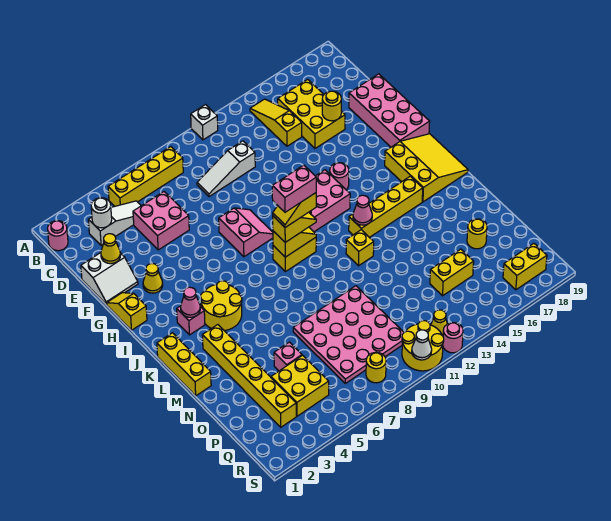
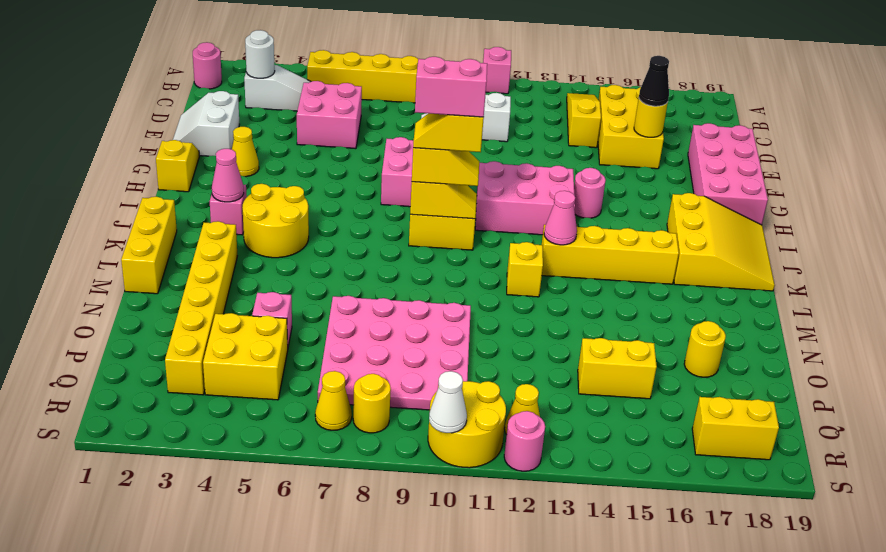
white 1x1 brick [191,105,218,140] -> pink 1x1 brick [483,47,511,94]
white 2x2 slope [81,253,138,304] -> white 2x2 slope turned to [173,91,239,156]
yellow 1x1 cone [101,234,120,264] -> yellow 1x1 cone moved to [315,371,352,430]
none -> black 1x1 cone [639,56,669,106]

